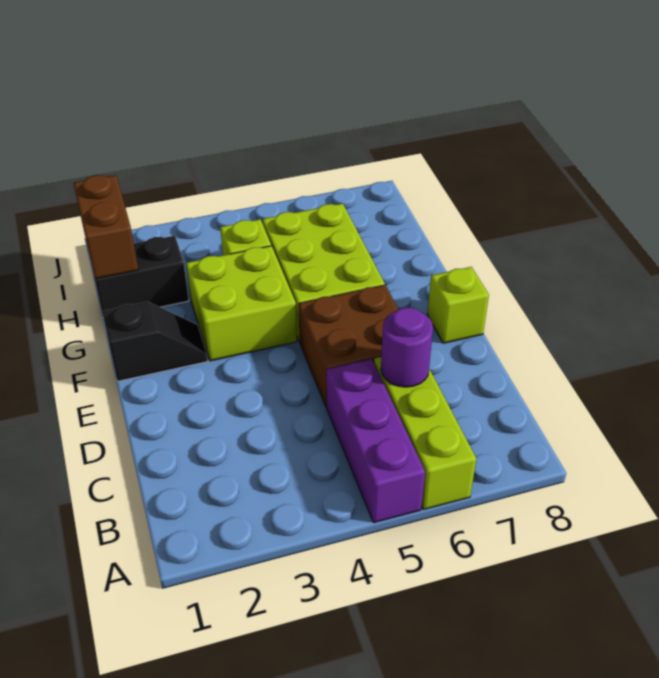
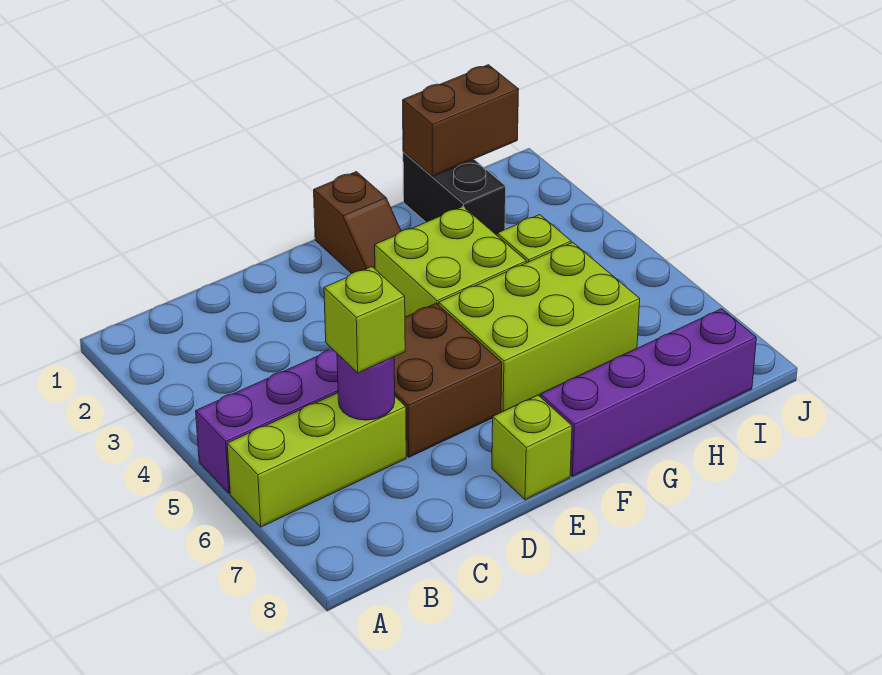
none -> lime 1x1 brick [324,267,405,373]
black 1x2 slope [102,302,208,381] -> brown 1x2 slope [314,172,401,274]
none -> purple 1x4 brick [540,309,756,477]

